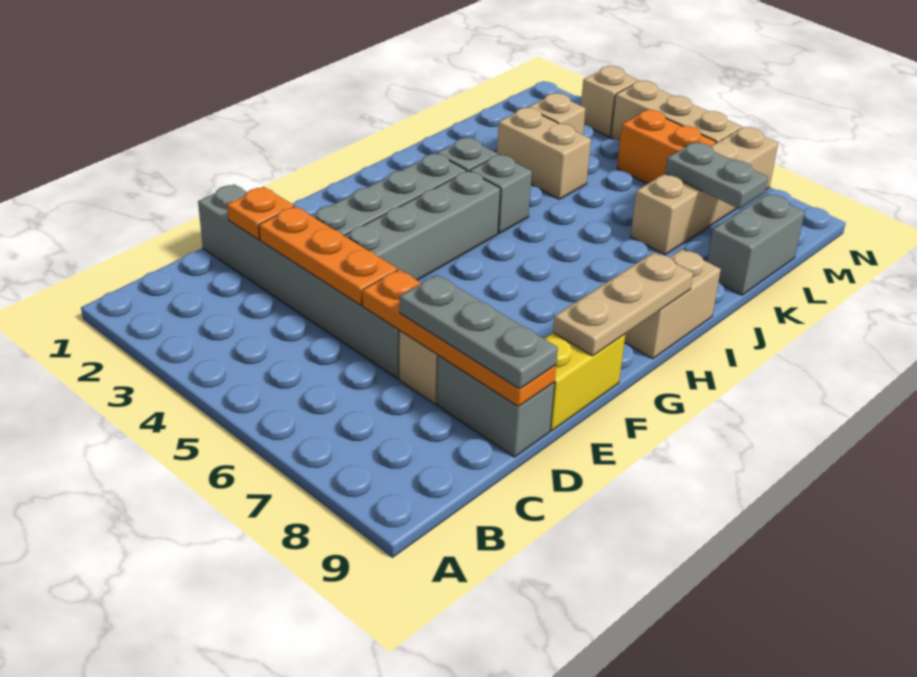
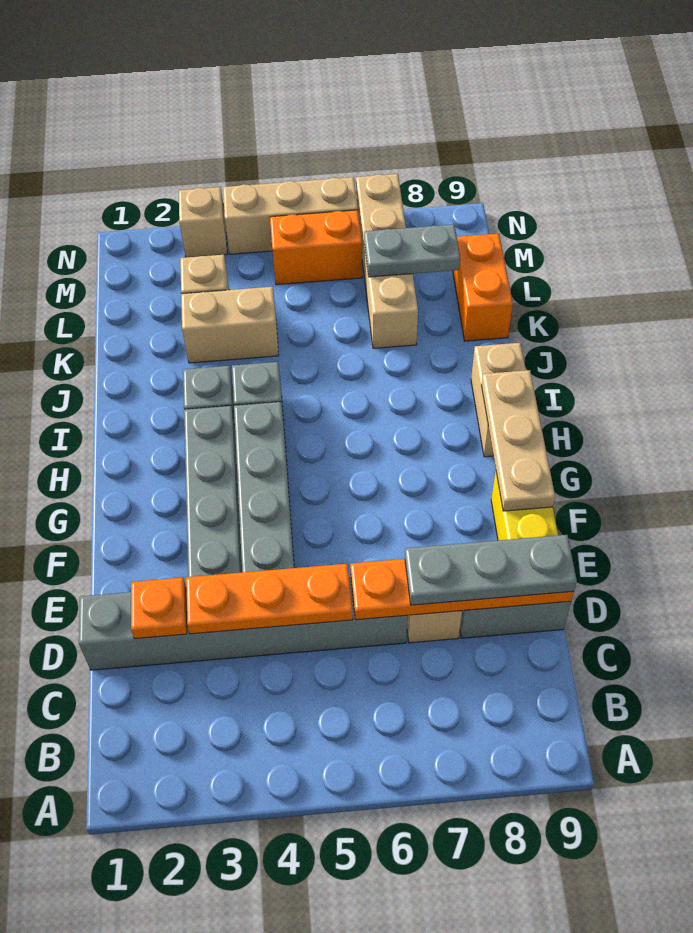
grey 1x2 brick [707,194,805,295] -> orange 1x2 brick [453,234,513,341]

